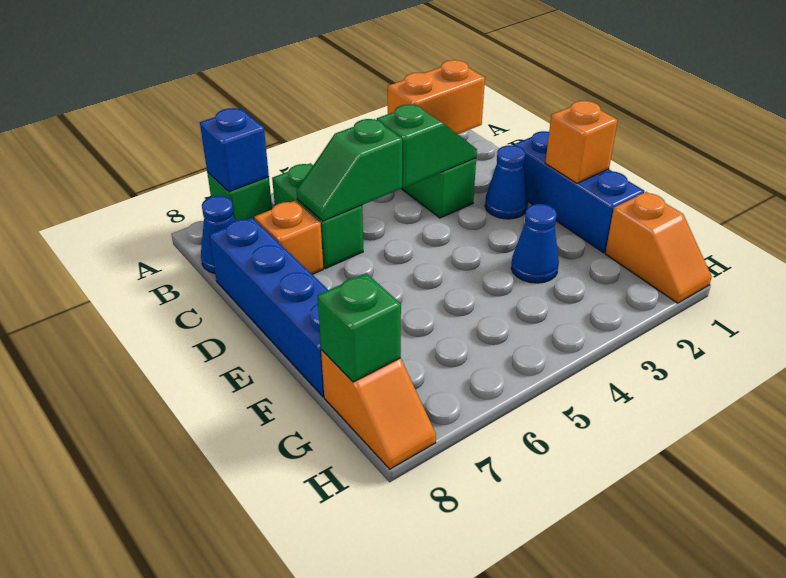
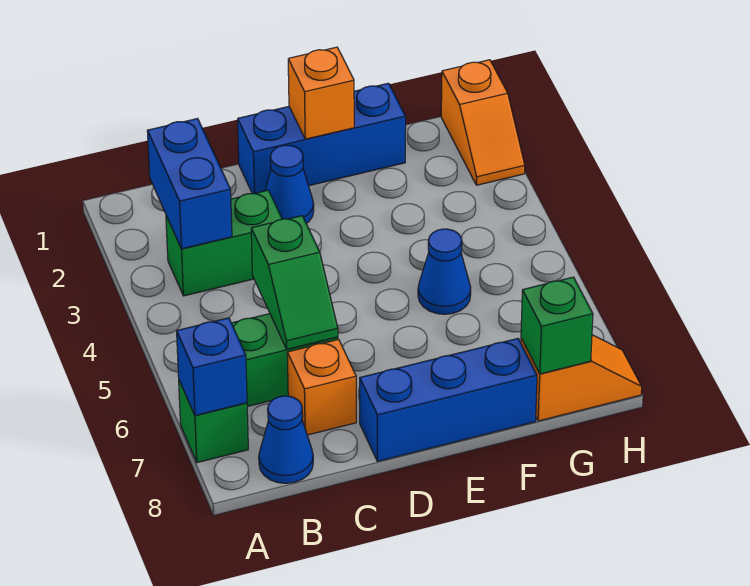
orange 1x2 brick [388,60,485,134] -> blue 1x2 brick [147,119,232,249]
green 1x2 slope [377,104,477,187] -> none
blue 1x4 brick [209,218,328,397] -> blue 1x3 brick [360,338,537,461]
blue 1x1 cone [511,204,559,283] -> blue 1x1 cone moved to [418,229,471,314]
orange 1x2 slope [605,192,712,303] -> orange 1x2 slope turned to [441,60,525,185]

